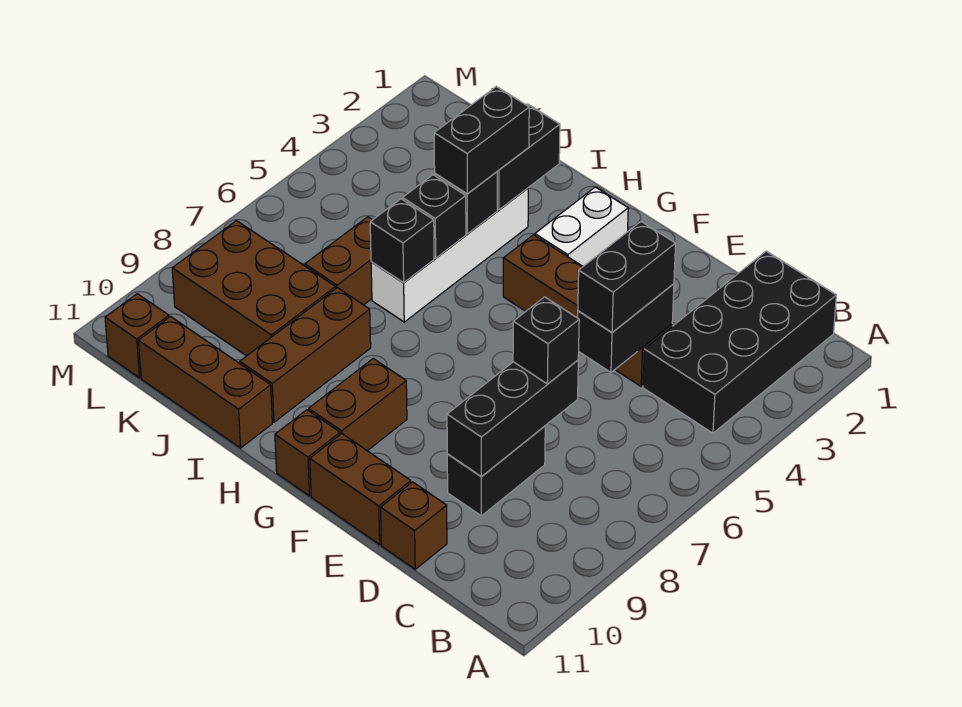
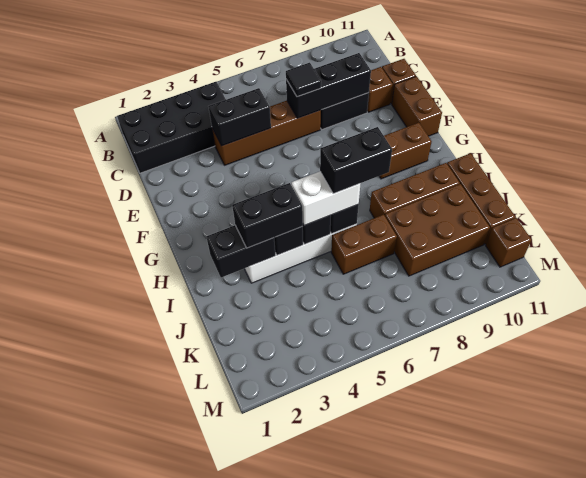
brown 1x4 brick [503,235,672,386] -> brown 1x4 brick turned to [212,101,321,165]
black 1x2 brick [578,222,676,332] -> black 1x2 brick moved to [320,127,392,194]
black 1x1 brick [513,297,579,384] -> black 1x1 tile [286,63,321,97]
white 1x2 brick [535,187,628,266] -> white 1x2 brick moved to [291,172,360,226]
brown 1x1 brick [275,410,340,496] -> brown 1x1 brick moved to [367,67,393,112]
brown 2x3 brick [172,221,336,356] -> brown 2x3 brick turned to [385,184,490,276]

